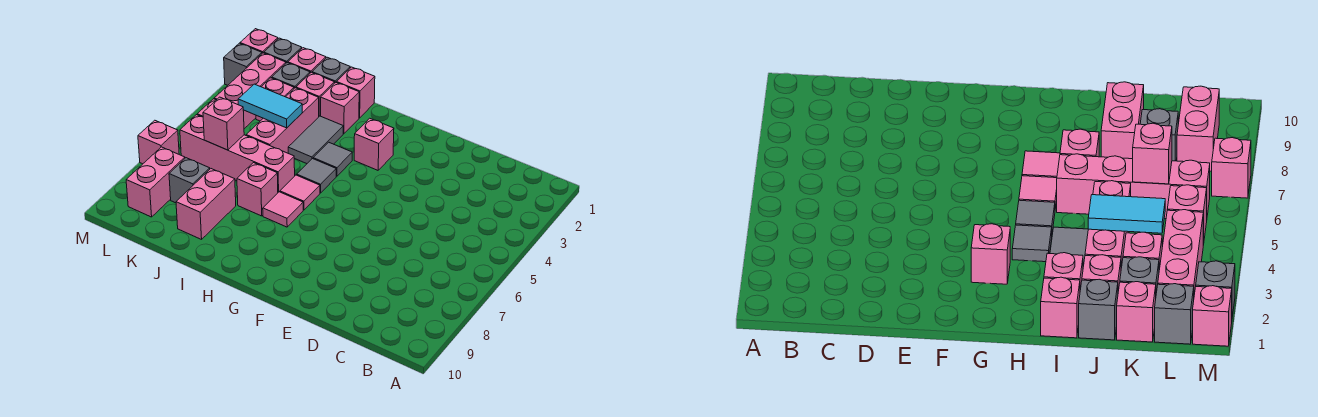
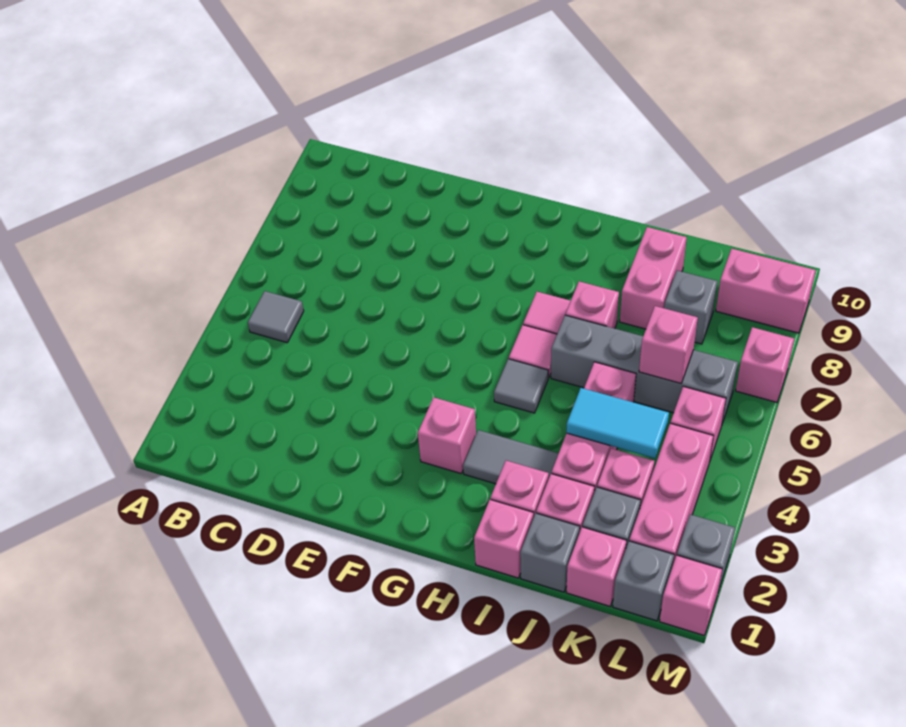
grey 1x1 tile [313,142,352,176] -> grey 1x1 tile moved to [248,291,304,343]
grey 1x2 tile [288,116,343,164] -> grey 1x2 tile turned to [463,430,559,484]
pink 1x4 brick [180,115,295,192] -> grey 1x4 brick [551,315,738,424]
pink 1x2 brick [126,147,185,217] -> pink 1x2 brick turned to [716,249,816,333]

